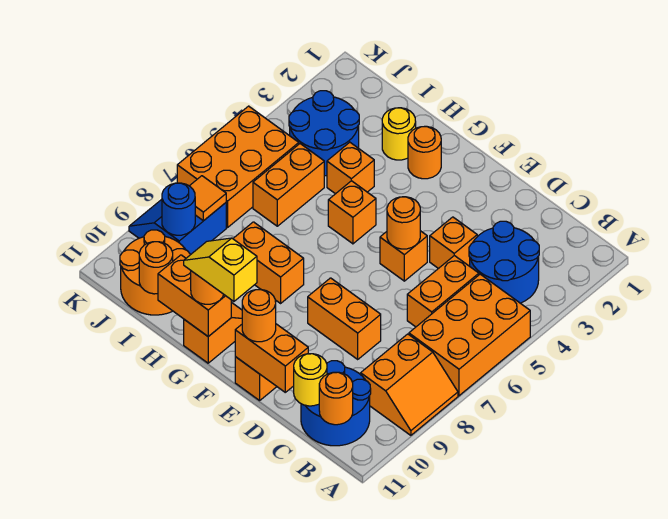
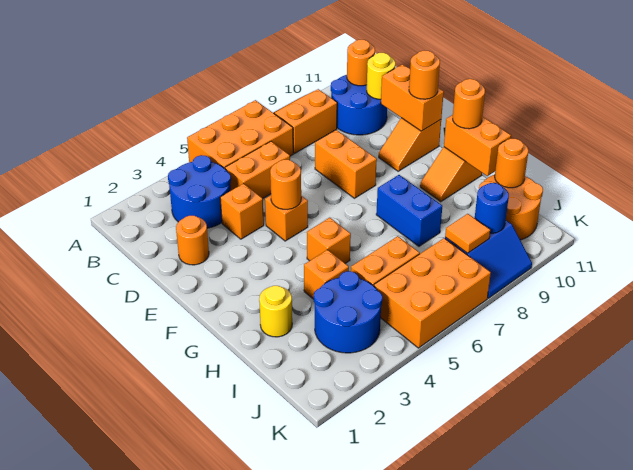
yellow 1x2 slope [184,238,257,301] -> none
orange 1x1 round brick [408,126,441,179] -> orange 1x1 round brick moved to [176,216,209,265]
orange 1x2 brick [233,222,304,303] -> blue 1x2 brick [376,175,442,246]

